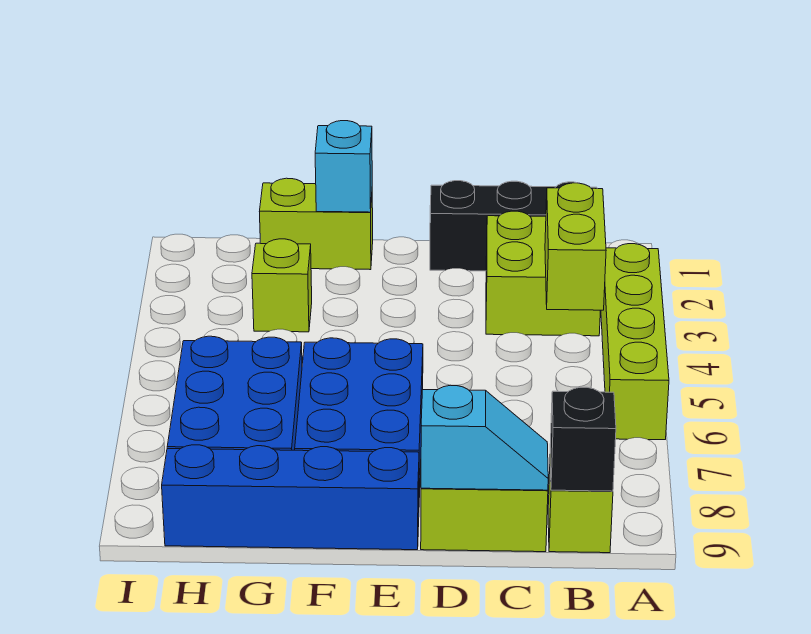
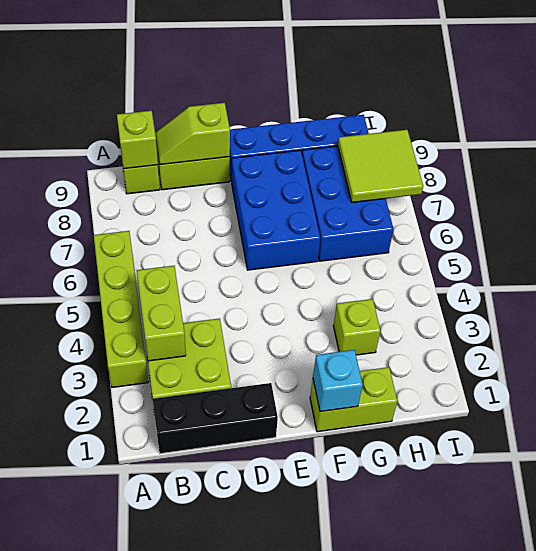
black 1x1 brick [550,387,616,491] -> lime 1x1 brick [117,111,158,169]
cyan 1x2 slope [421,385,548,490] -> lime 1x2 slope [155,103,230,165]
none -> lime 2x2 tile [338,130,423,202]

